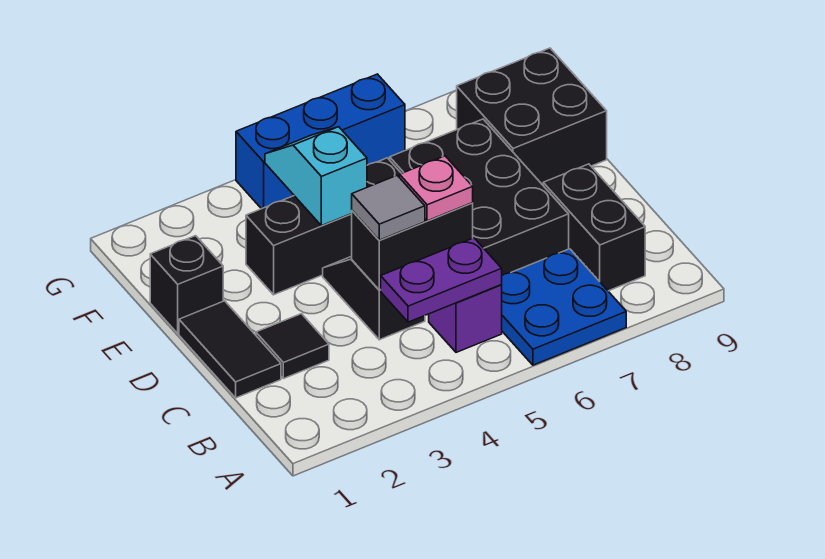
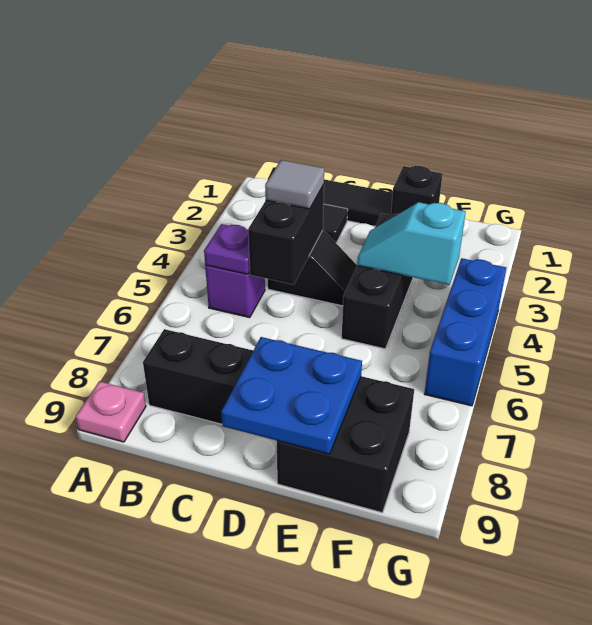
blue 2x2 plate [501,249,626,365] -> blue 2x2 plate moved to [221,337,362,454]
purple 1x2 plate [381,238,502,322] -> purple 1x1 plate [204,224,250,274]
pink 1x1 plate [400,156,473,221] -> pink 1x1 plate moved to [76,381,146,442]
black 2x3 brick [390,119,569,275] -> none
cyan 1x2 slope [265,127,367,226] -> cyan 1x2 slope turned to [357,202,466,285]

